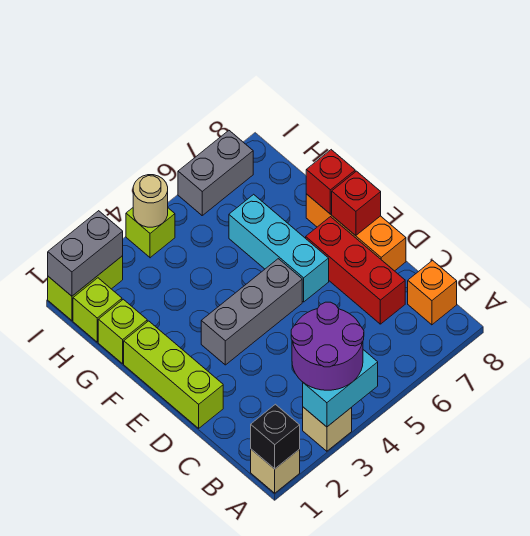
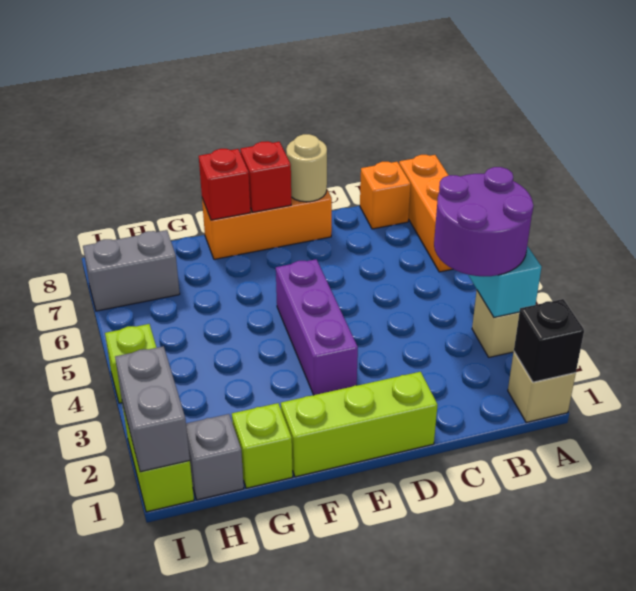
none -> orange 1x3 brick [399,155,452,272]
red 1x3 brick [306,217,405,324] -> none
grey 1x3 brick [201,259,302,365] -> purple 1x3 brick [276,259,358,395]
cyan 1x3 brick [229,194,329,302] -> none
lime 1x1 brick [73,278,122,342] -> grey 1x1 brick [186,414,244,500]
tan 1x1 round brick [133,175,168,227] -> tan 1x1 round brick moved to [286,134,327,202]
grey 1x2 brick [178,131,253,215] -> grey 1x2 brick turned to [83,230,180,311]

